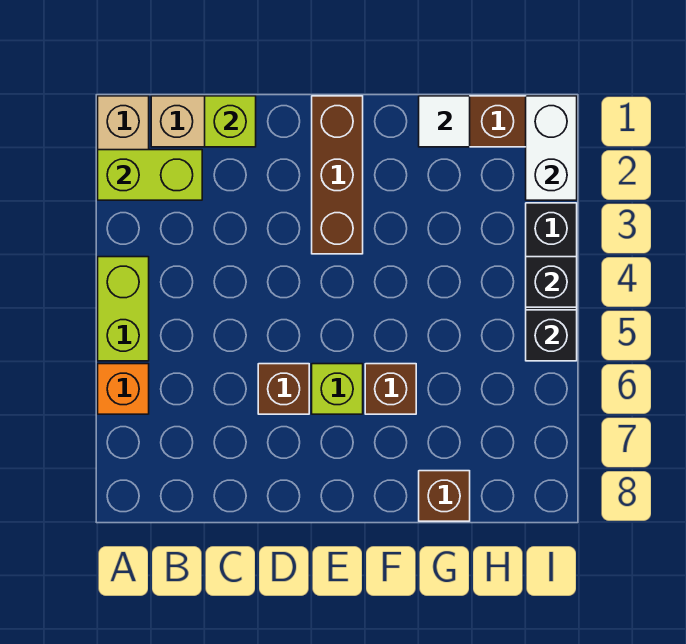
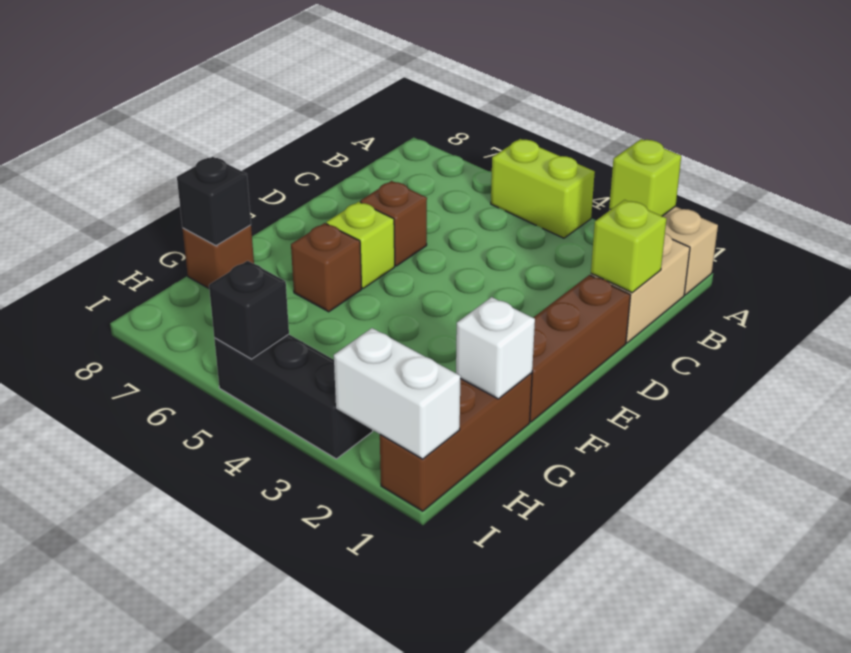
lime 1x2 brick [98,150,202,200] -> lime 1x1 brick [609,139,681,216]
orange 1x1 brick [98,364,149,414] -> none
brown 1x3 brick [312,96,363,254] -> brown 1x3 brick turned to [530,275,631,422]
white 1x1 tile [419,96,470,147] -> white 1x1 brick [456,297,535,399]
black 1x1 brick [526,257,577,307] -> black 1x1 brick moved to [177,157,251,246]

